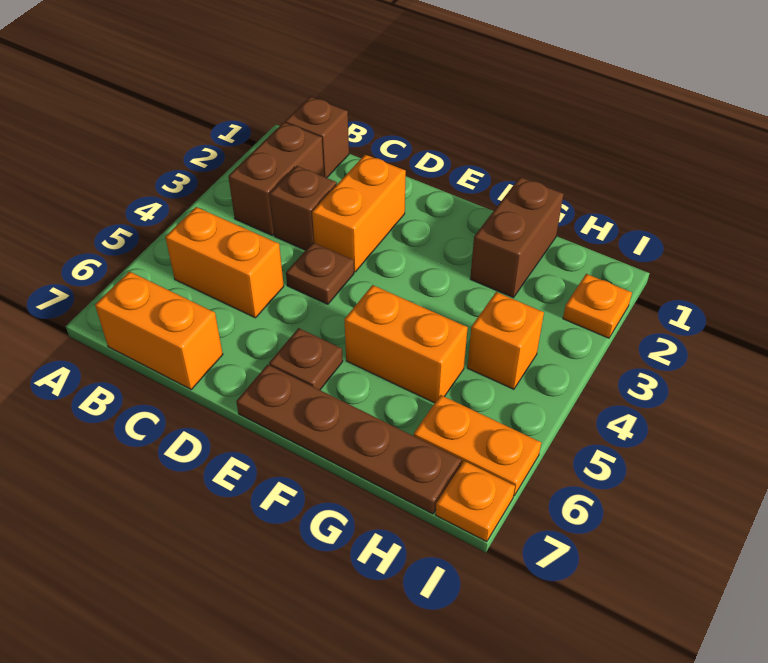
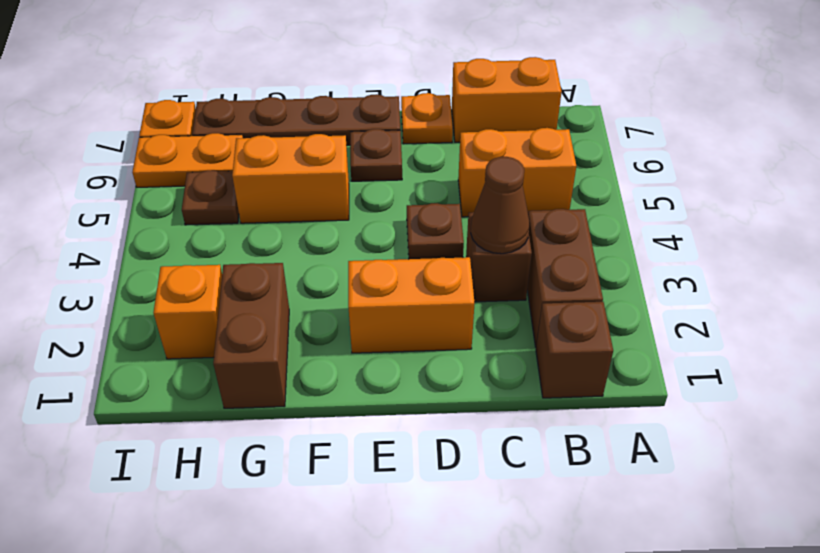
none -> brown 1x1 cone [471,157,530,254]
orange 1x2 brick [312,155,406,272] -> orange 1x2 brick turned to [348,257,475,353]
orange 1x1 brick [467,292,544,389] -> orange 1x1 brick moved to [153,265,222,359]
none -> brown 1x1 plate [182,170,239,225]
orange 1x1 plate [563,274,632,338] -> orange 1x1 plate moved to [401,93,453,144]

